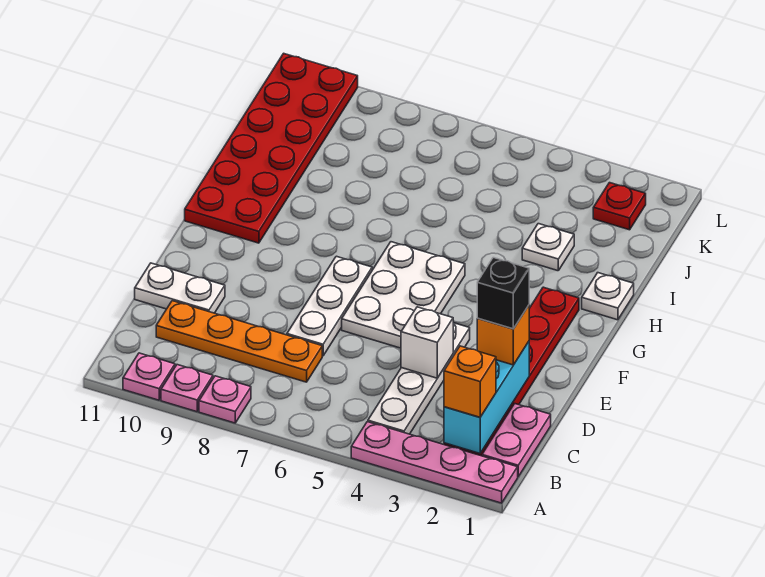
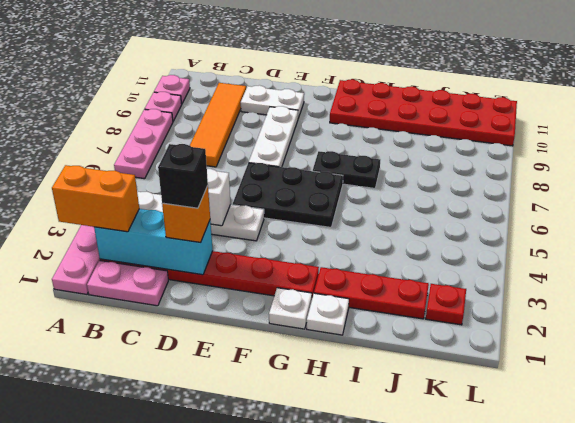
pink 1x1 plate [199,376,251,423] -> pink 1x3 plate [114,109,173,179]
orange 1x1 brick [444,346,496,417] -> orange 1x2 brick [52,165,139,232]
orange 1x4 plate [156,301,322,382] -> orange 1x4 tile [190,83,246,167]
white 1x3 plate [287,256,372,356] -> white 1x3 plate turned to [249,106,298,167]
white 1x2 plate [135,263,225,313] -> white 1x2 plate turned to [241,85,304,118]
white 2x3 plate [342,242,465,348] -> black 2x3 plate [233,163,343,227]
none -> black 1x2 plate [313,151,380,188]
none -> red 1x3 plate [314,267,429,319]
white 1x1 plate [522,224,574,271] -> white 1x1 plate moved to [269,288,312,329]

